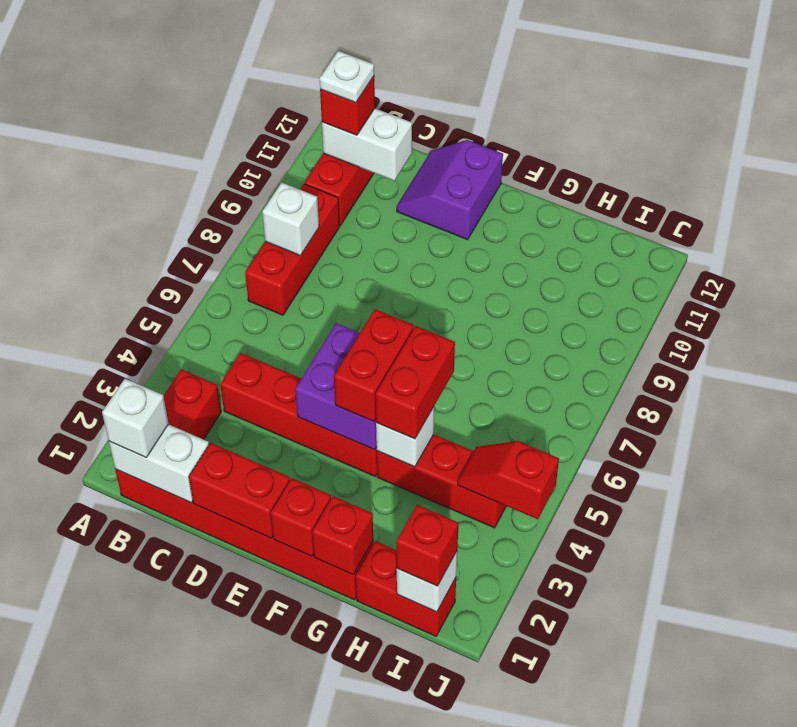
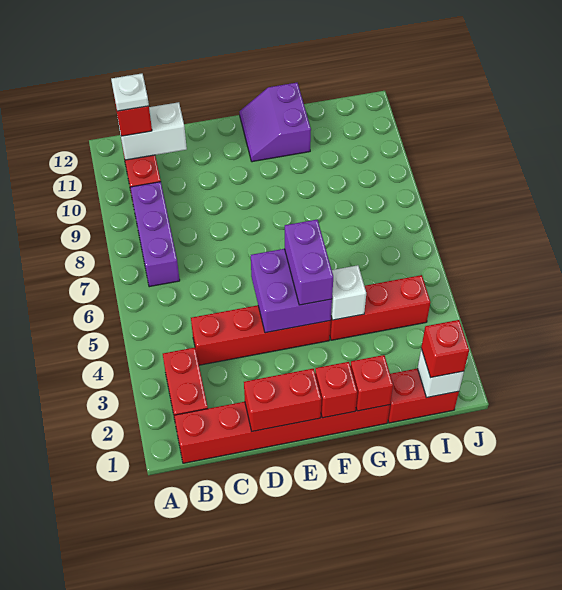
white 1x2 brick [109,424,209,502] -> none
white 1x1 brick [102,379,168,457] -> none
red 1x3 brick [245,184,340,315] -> purple 1x3 brick [130,182,180,287]
white 1x1 brick [262,183,319,256] -> none
purple 2x2 slope [397,140,503,240] -> purple 2x2 slope moved to [240,83,311,162]
red 1x2 brick [334,309,414,422] -> purple 1x2 brick [285,219,333,305]
red 1x2 brick [375,326,455,439] -> none
red 1x2 slope [458,441,559,519] -> none

